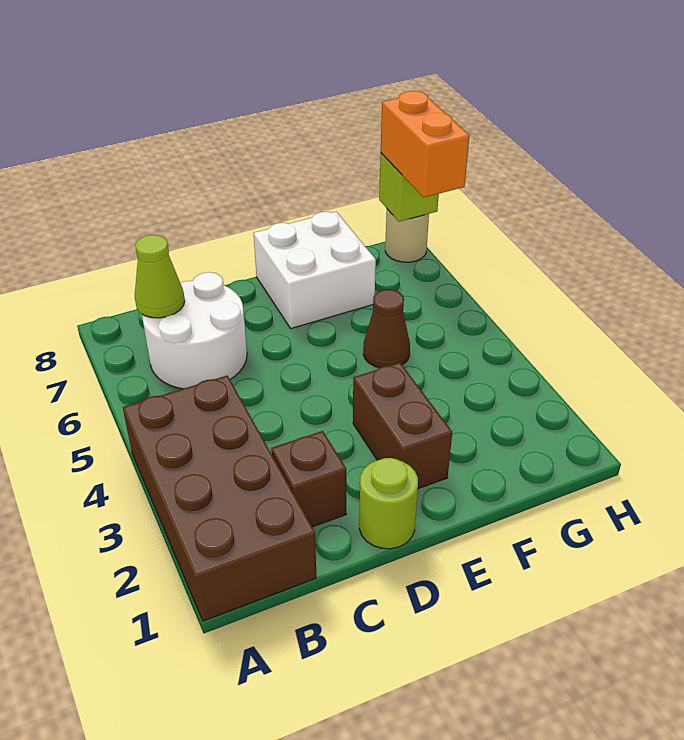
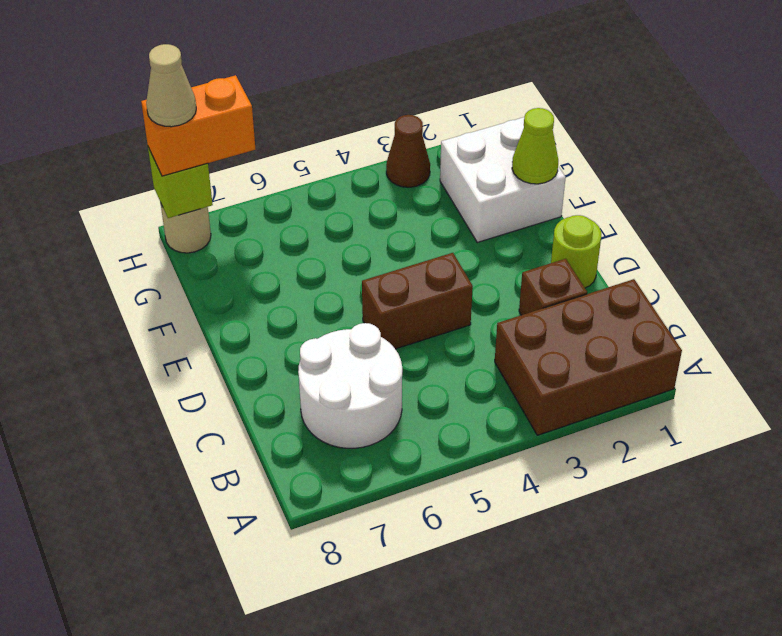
brown 2x4 brick [123,376,316,621] -> brown 2x3 brick [495,279,682,435]
lime 1x1 cone [135,235,185,318] -> lime 1x1 cone moved to [512,108,558,184]
brown 1x2 brick [353,363,452,489] -> brown 1x2 brick moved to [362,253,473,349]
white 2x2 brick [254,211,376,328] -> white 2x2 brick moved to [440,117,566,242]
brown 1x1 cone [363,289,410,368] -> brown 1x1 cone moved to [386,115,430,187]
none -> tan 1x1 cone [146,44,196,127]

